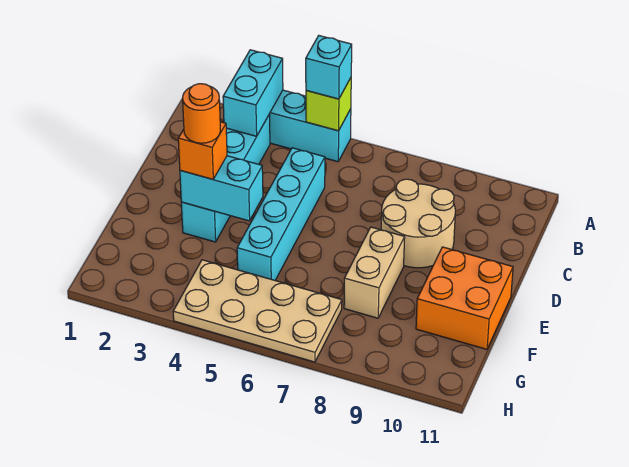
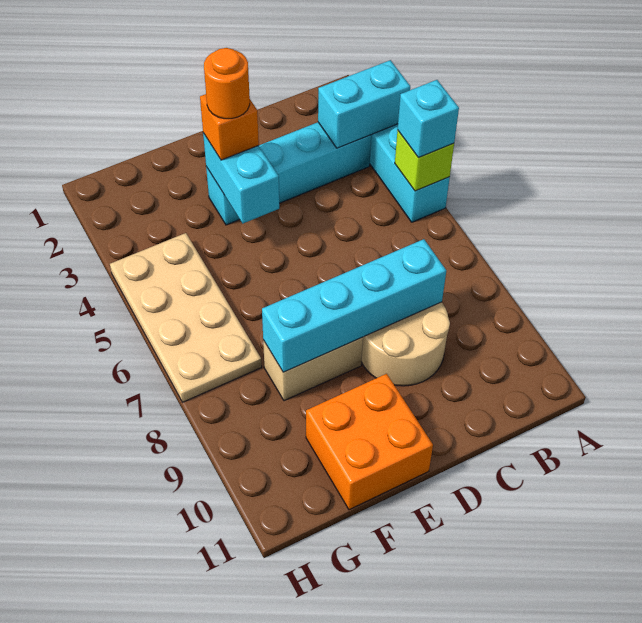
cyan 1x4 brick [237,148,325,280] -> cyan 1x4 brick moved to [262,239,446,372]

